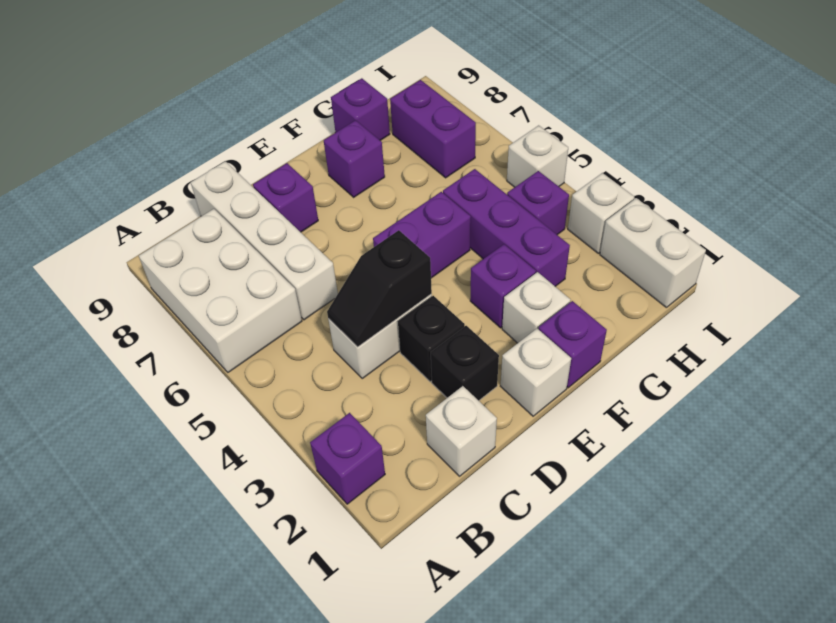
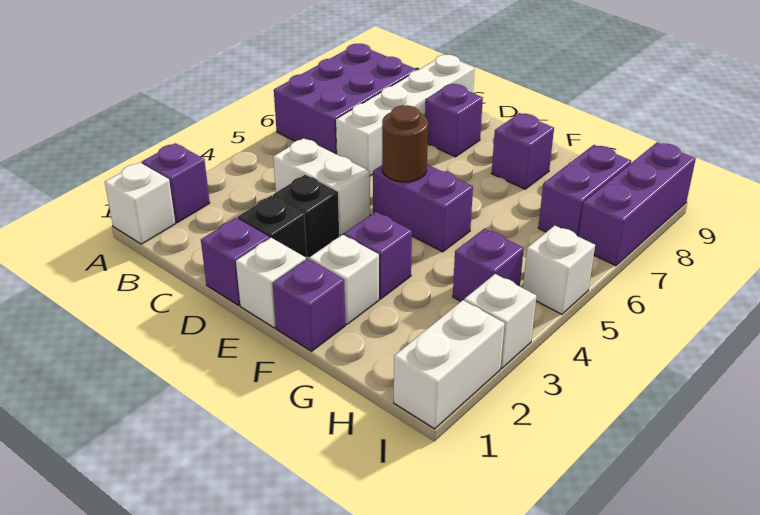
white 2x3 brick [139,209,302,372] -> purple 2x3 brick [274,44,417,154]
white 1x1 brick [426,386,497,476] -> white 1x1 brick moved to [105,163,175,244]
black 1x2 slope [327,230,432,347] -> none
none -> brown 1x1 round brick [382,105,428,182]
purple 1x3 brick [443,169,570,286] -> purple 1x3 brick moved to [579,142,696,266]
purple 1x1 brick [331,78,390,140] -> purple 1x1 brick moved to [201,218,269,306]

